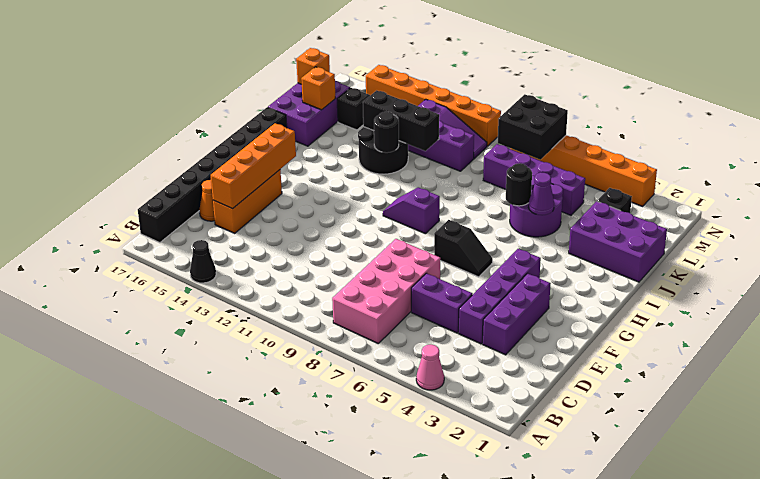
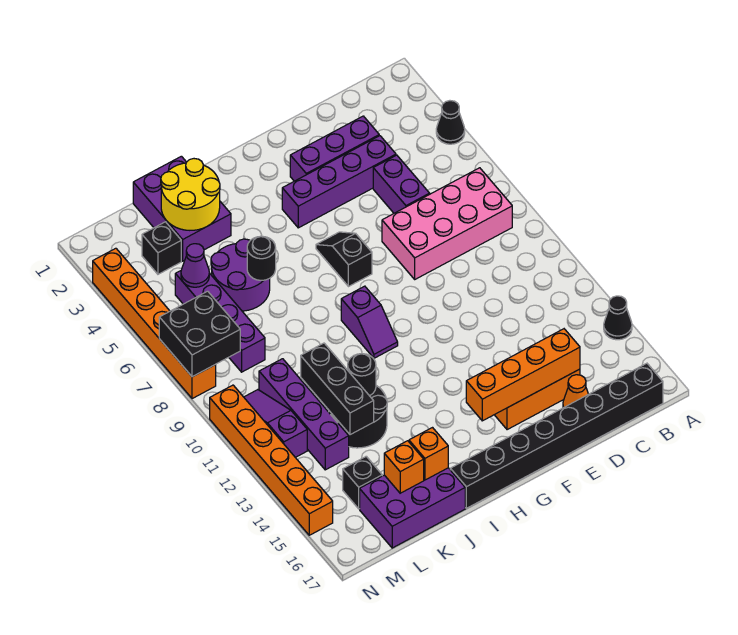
pink 1x1 cone [416,345,444,390] -> black 1x1 cone [436,101,465,144]
none -> yellow 2x2 round brick [161,159,220,230]
purple 1x1 cone [529,173,554,215] -> purple 1x1 cone moved to [181,244,209,287]
orange 1x1 brick [296,48,330,84] -> orange 1x1 brick moved to [409,428,448,480]

